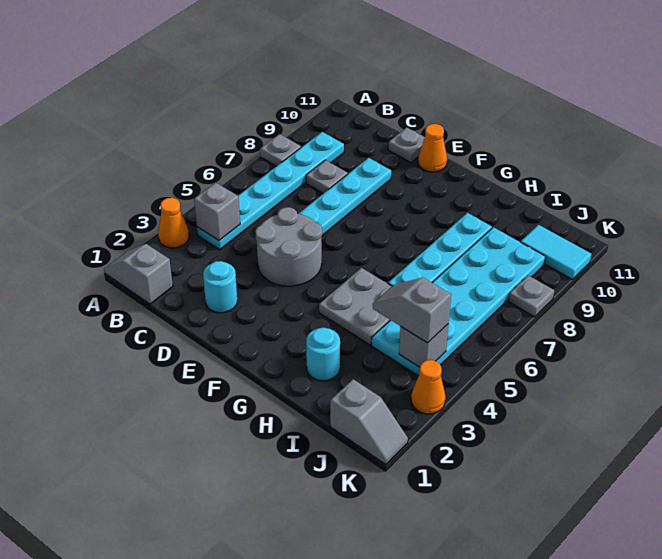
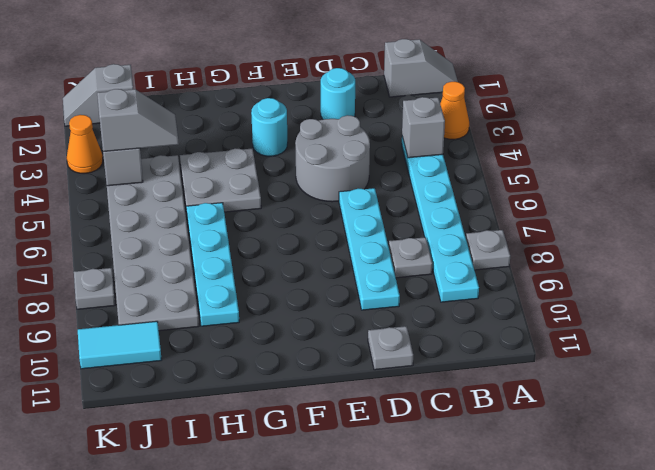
orange 1x1 cone [418,124,447,172] -> none
cyan 1x1 round brick [306,328,340,381] -> cyan 1x1 round brick moved to [251,98,288,156]
cyan 2x6 plate [371,227,545,376] -> grey 2x6 plate [107,155,199,331]

